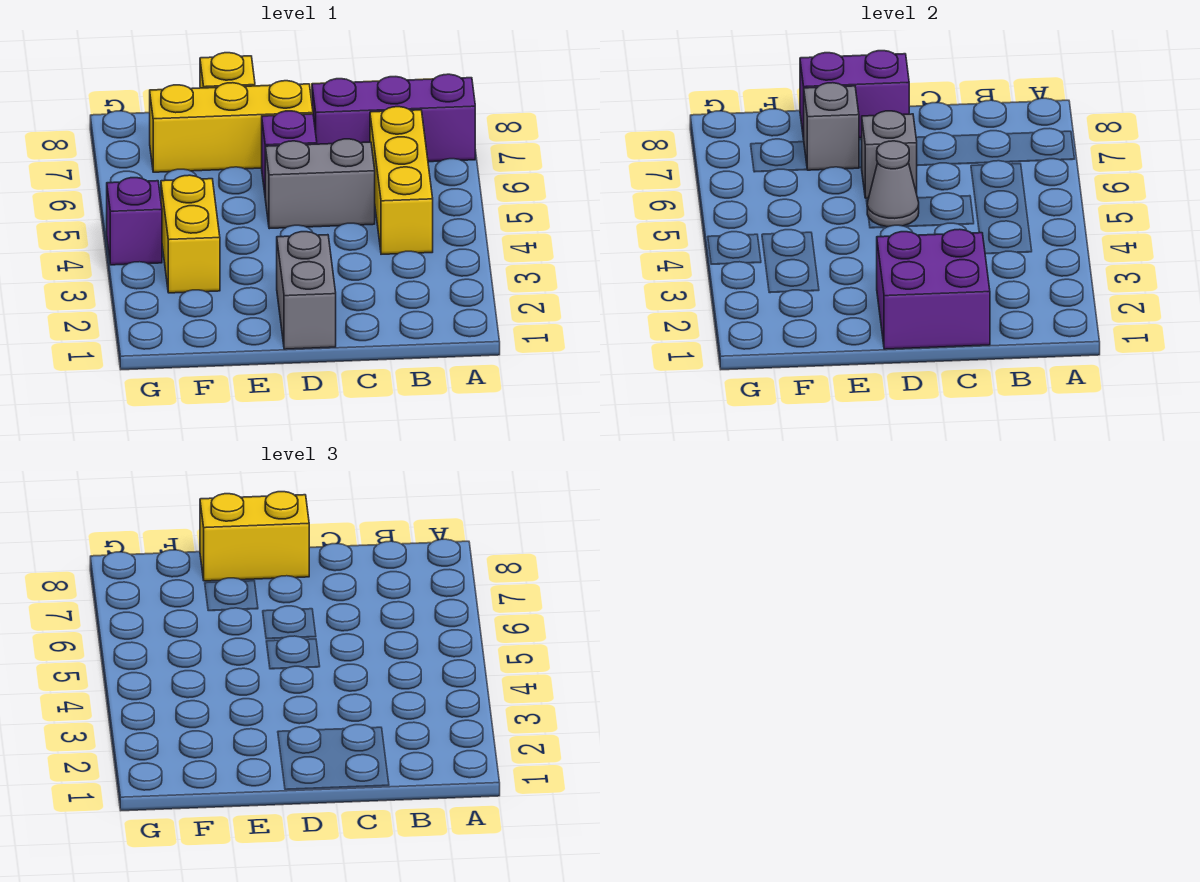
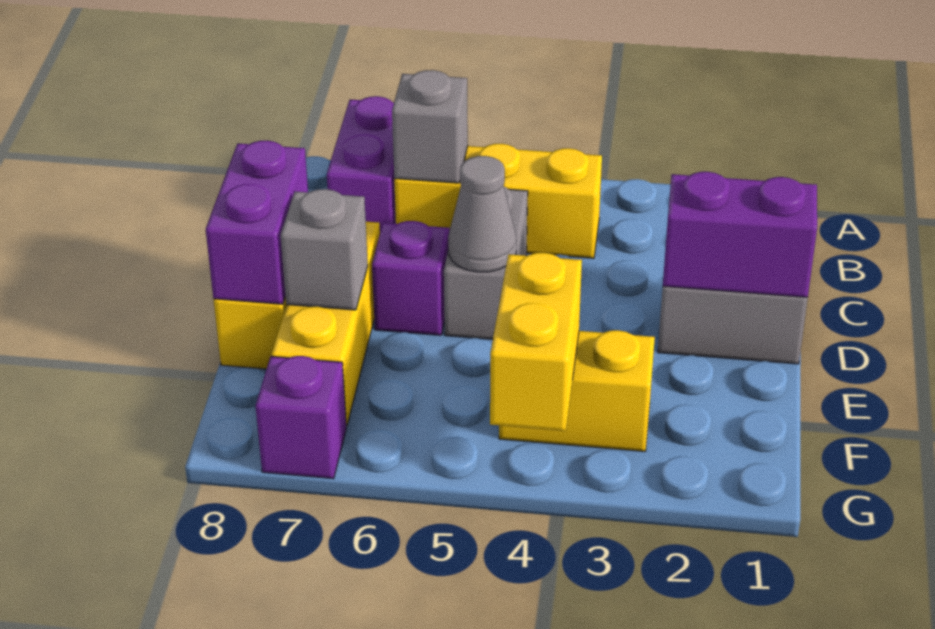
purple 1x3 brick [312,74,475,162] -> purple 1x2 brick [327,96,396,232]
purple 2x2 brick [877,229,990,349] -> purple 1x2 brick [663,172,817,297]
grey 1x1 brick [861,111,917,198] -> grey 1x1 brick moved to [392,70,468,183]
yellow 1x2 brick [200,492,309,581] -> yellow 1x2 brick moved to [490,253,582,431]
purple 1x1 brick [107,178,162,265] -> purple 1x1 brick moved to [255,356,346,479]

